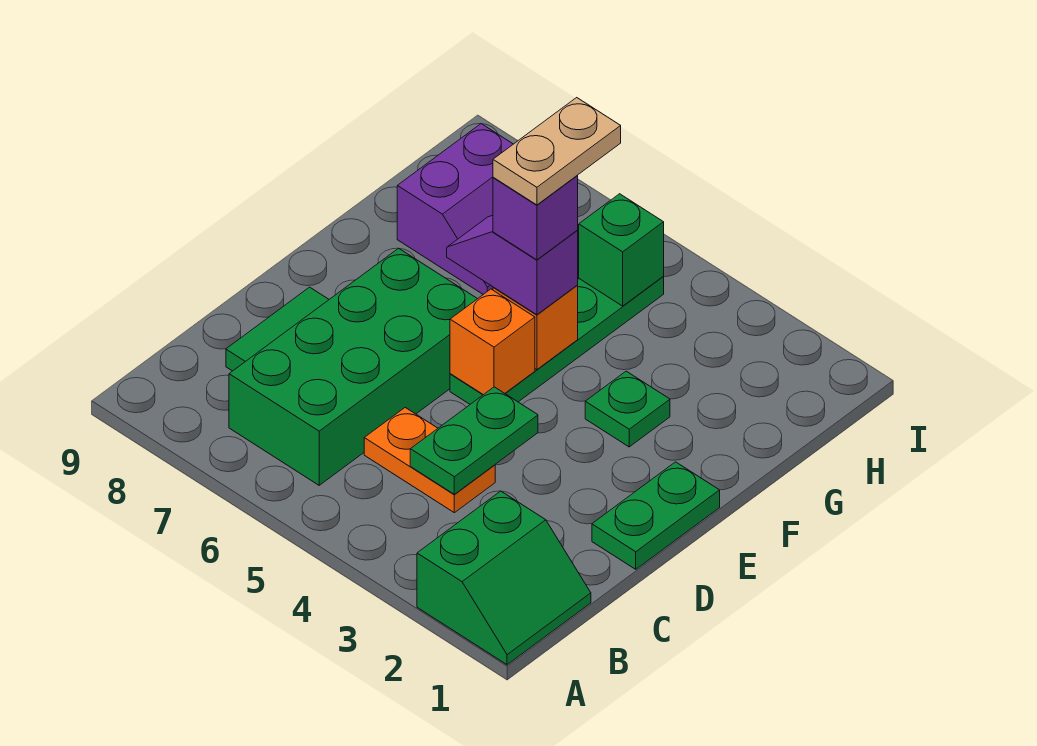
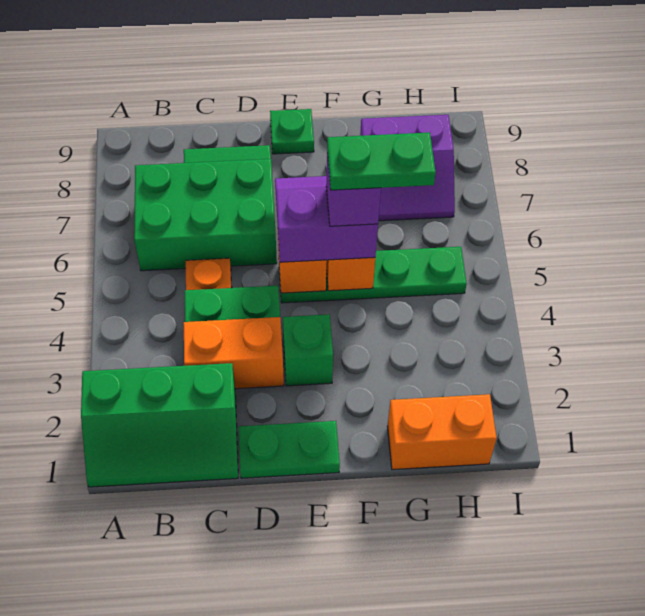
green 2x2 slope [417,491,591,665] -> green 2x3 slope [81,363,238,487]
green 2x4 brick [229,248,477,485] -> green 2x3 brick [134,159,277,271]
none -> orange 1x2 brick [184,317,284,389]
green 1x1 plate [585,371,670,447] -> green 1x1 plate moved to [270,109,314,154]
purple 1x2 slope [447,215,578,315] -> purple 2x2 slope [275,176,378,262]
tan 1x2 plate [493,98,621,205] -> green 1x2 plate [327,132,436,190]
none -> orange 1x2 brick [387,394,497,470]
green 1x1 brick [579,194,664,306] -> green 1x1 brick moved to [283,314,333,386]

